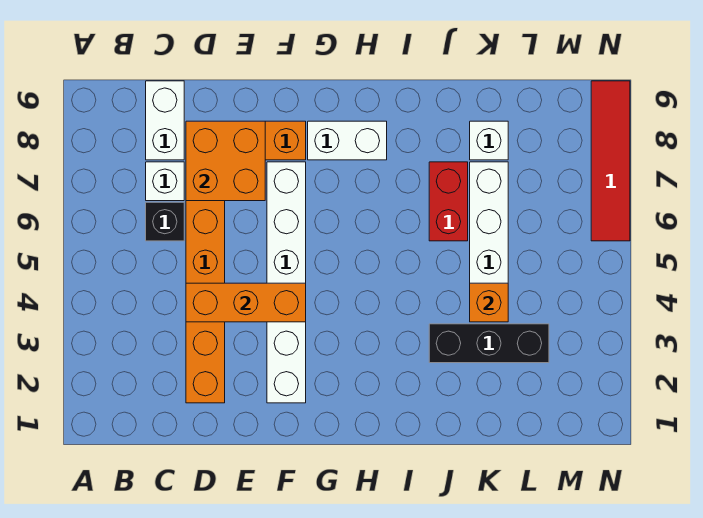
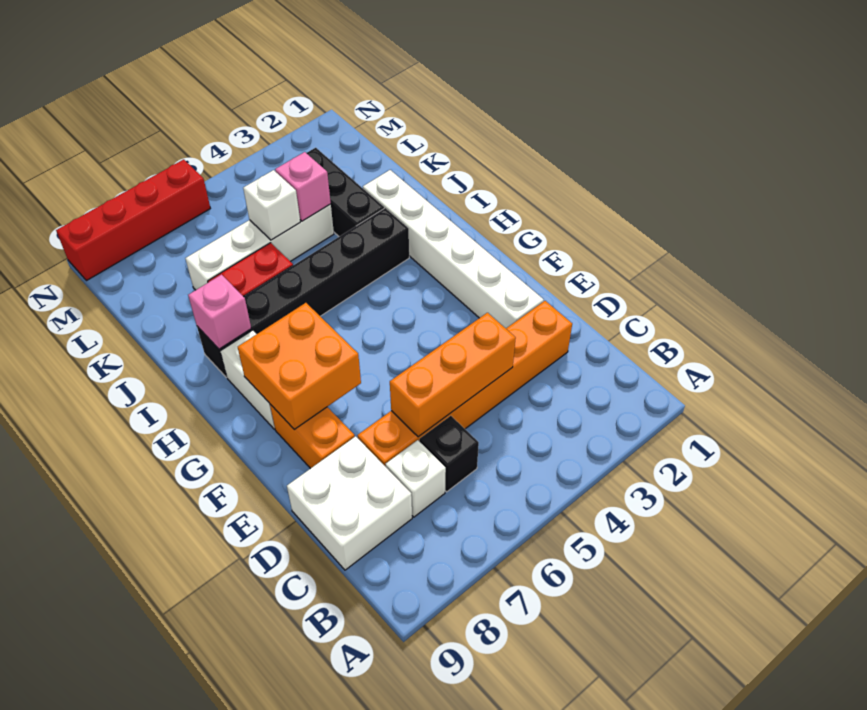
white 1x2 brick [146,81,184,160] -> white 2x2 brick [287,436,412,570]
orange 1x3 brick [186,283,306,322] -> orange 1x3 brick turned to [390,313,516,437]
orange 2x2 brick [186,121,265,201] -> orange 2x2 brick moved to [238,303,361,429]
white 1x6 brick [267,162,306,403] -> white 1x6 brick turned to [363,170,544,328]
none -> black 1x6 brick [197,208,409,378]
none -> pink 1x1 brick [188,275,251,349]
orange 1x1 brick [470,283,508,322] -> pink 1x1 brick [275,152,331,221]
white 1x1 brick [470,121,508,160] -> white 1x1 brick moved to [243,170,300,240]
red 1x4 tile [591,81,630,241] -> red 1x4 brick [56,159,210,281]

